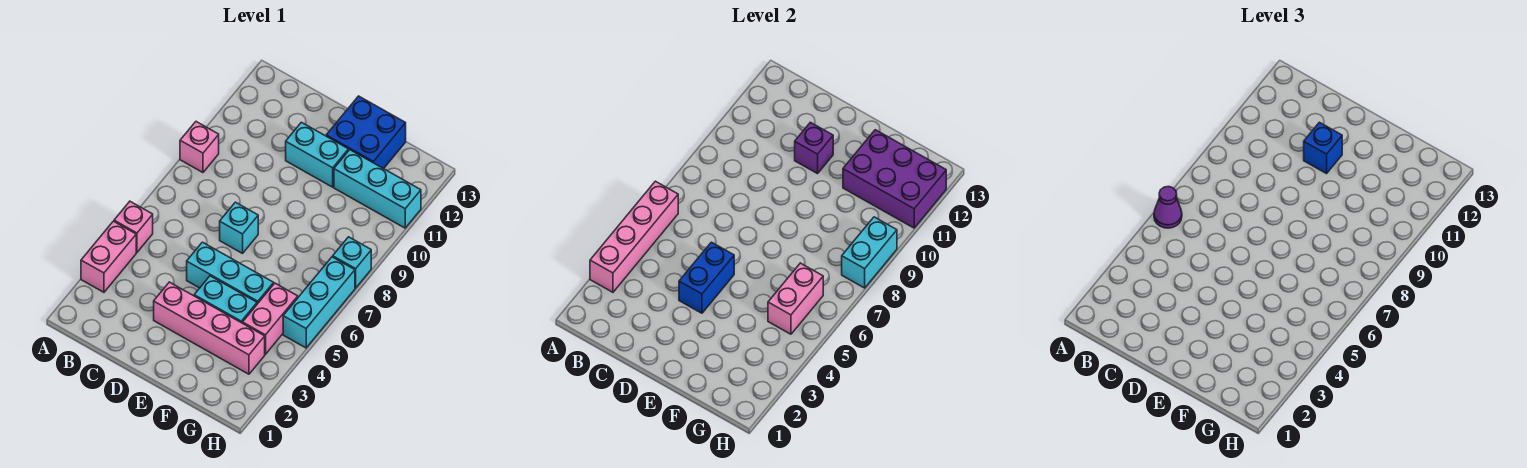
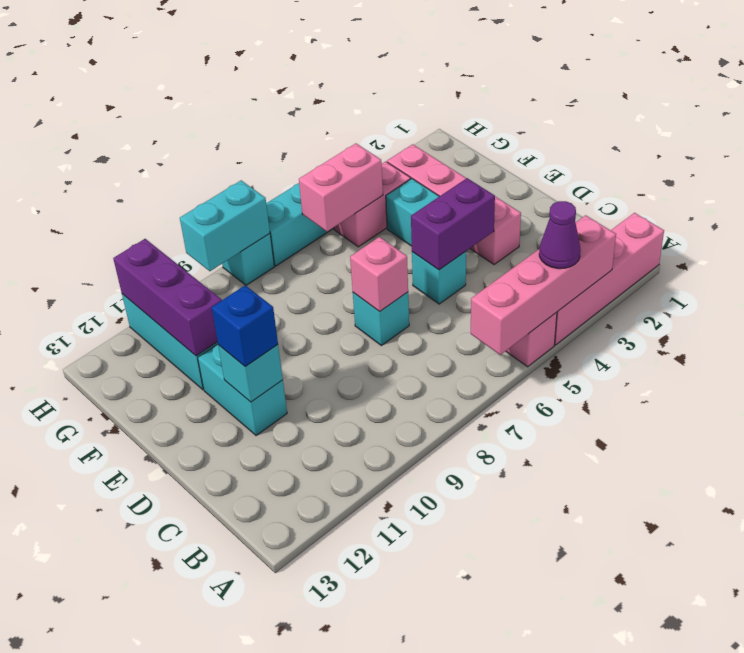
pink 1x2 brick [81,221,136,292] -> pink 1x4 brick [555,213,664,345]
purple 1x1 cone [1154,187,1182,228] -> purple 1x1 cone moved to [539,201,580,269]
pink 1x1 brick [180,122,219,172] -> pink 1x1 brick moved to [350,237,408,312]
blue 1x2 brick [679,242,734,313] -> purple 1x2 brick [411,178,495,270]
cyan 1x3 brick [187,242,274,304] -> cyan 1x1 brick [412,251,466,304]
purple 1x1 brick [795,122,833,174] -> cyan 1x1 brick [218,345,283,402]
blue 2x2 brick [326,96,406,169] -> none
purple 2x3 brick [843,130,946,228] -> purple 1x3 brick [113,239,222,356]

